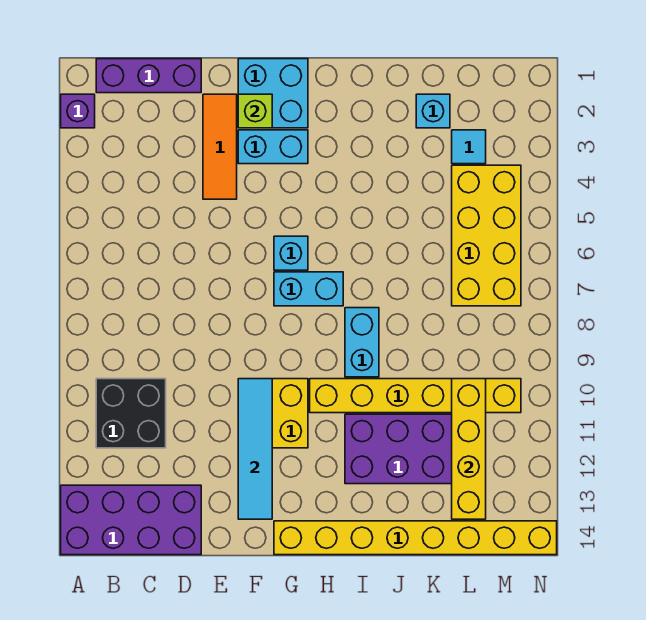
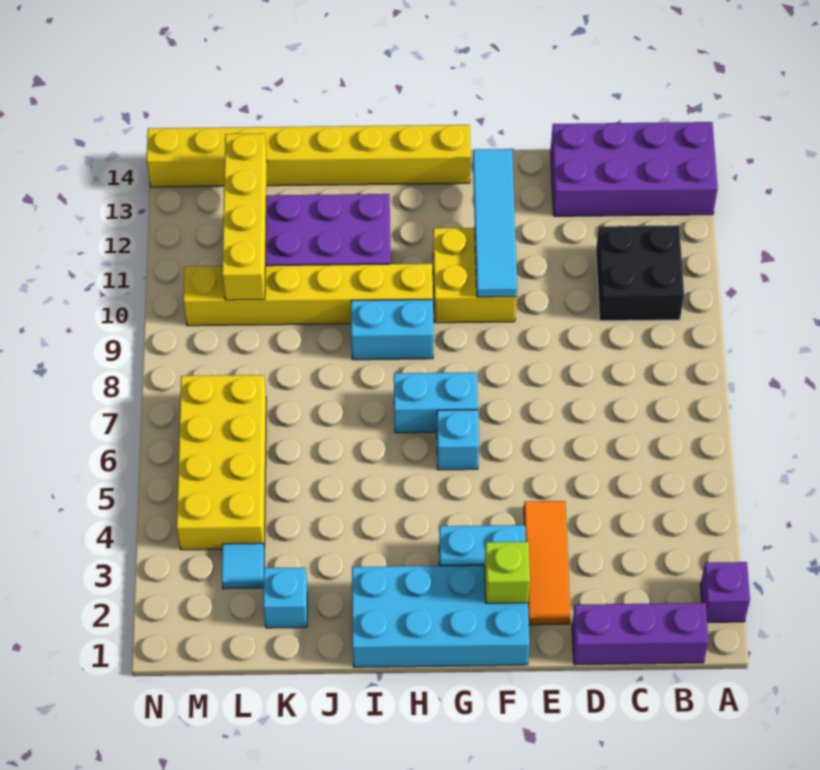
cyan 2x2 brick [238,59,308,128] -> cyan 2x4 brick [352,565,529,667]
cyan 1x2 brick [345,308,379,377] -> cyan 1x2 brick turned to [351,300,434,360]

